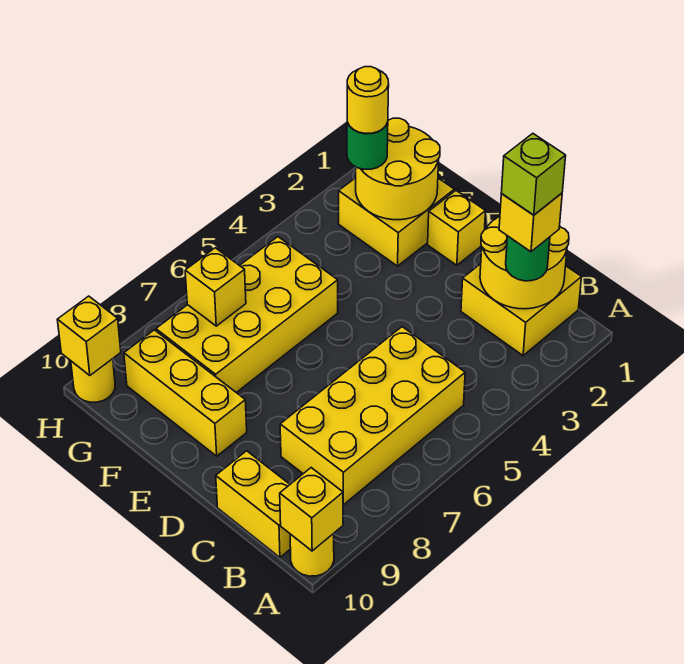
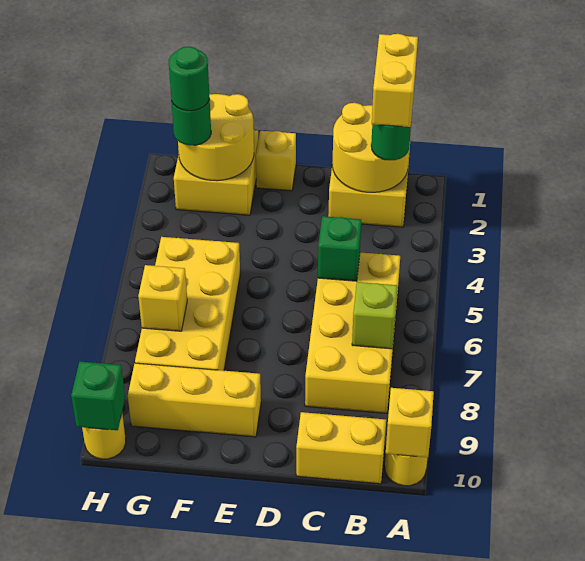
yellow 1x1 brick [499,193,562,252] -> yellow 1x2 brick [372,34,418,127]
lime 1x1 brick [501,133,566,215] -> lime 1x1 brick moved to [352,282,397,349]
none -> green 1x1 brick [318,216,361,281]
yellow 1x1 round brick [347,67,389,133] -> green 1x1 round brick [169,46,209,111]
yellow 1x1 brick [57,296,121,375] -> green 1x1 brick [71,362,125,430]

